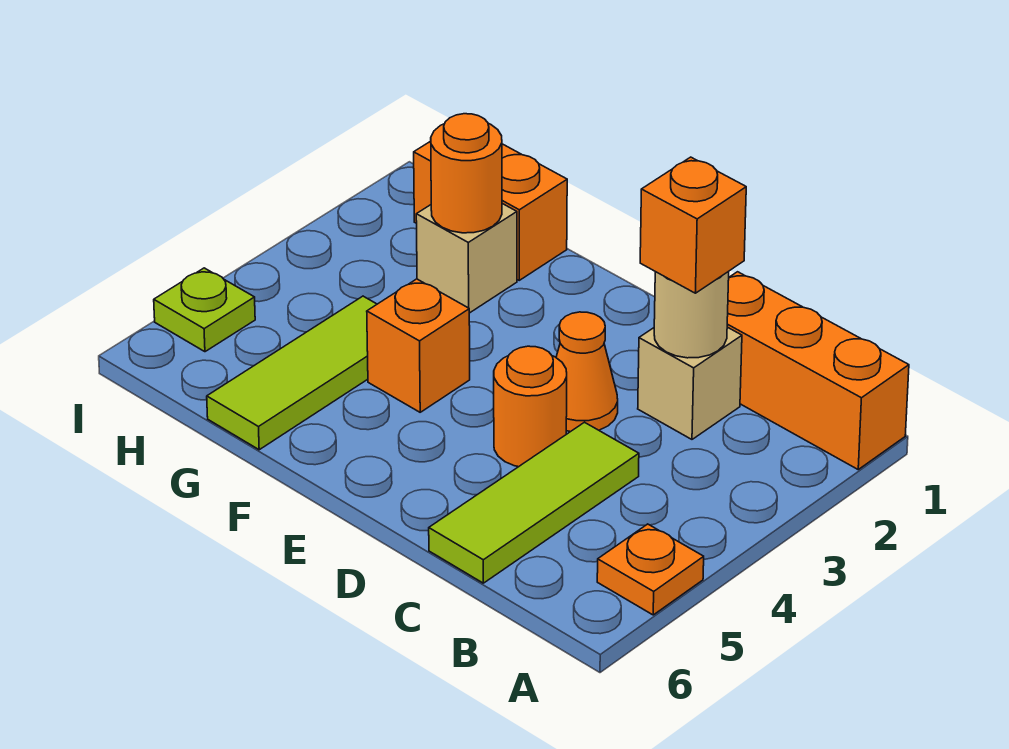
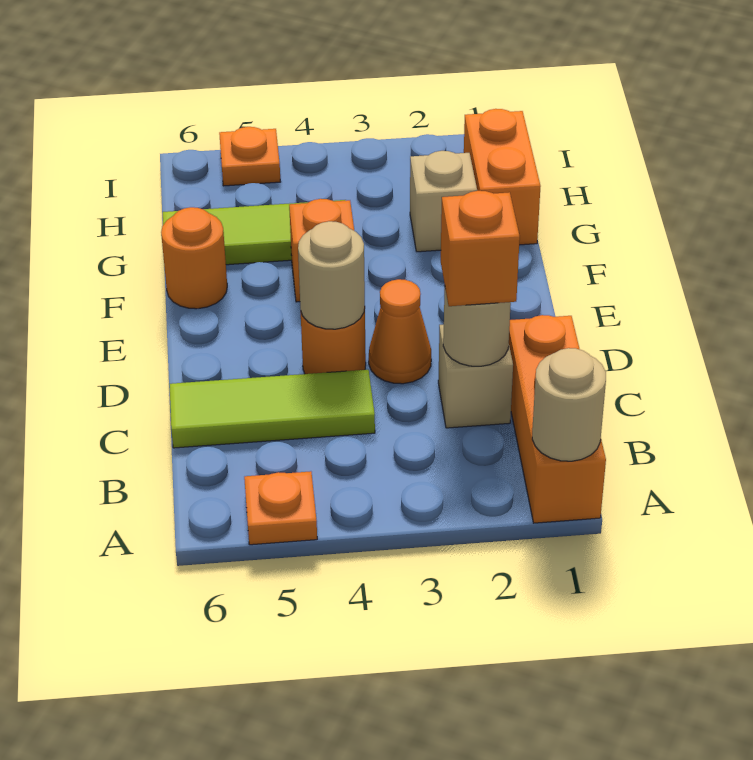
none -> tan 1x1 round brick [532,348,606,461]
none -> tan 1x1 round brick [298,221,365,329]
orange 1x1 round brick [431,114,502,233] -> orange 1x1 round brick moved to [161,207,227,309]
lime 1x1 plate [154,268,255,352] -> orange 1x1 plate [219,127,280,186]

